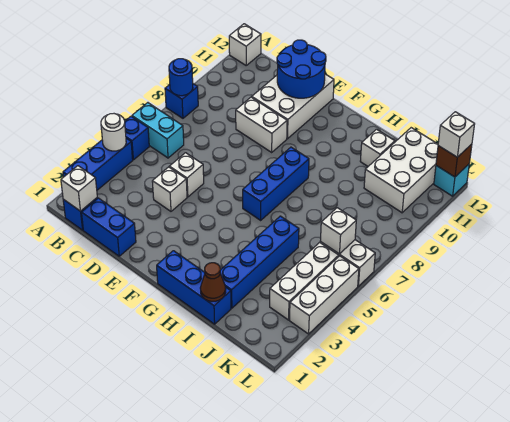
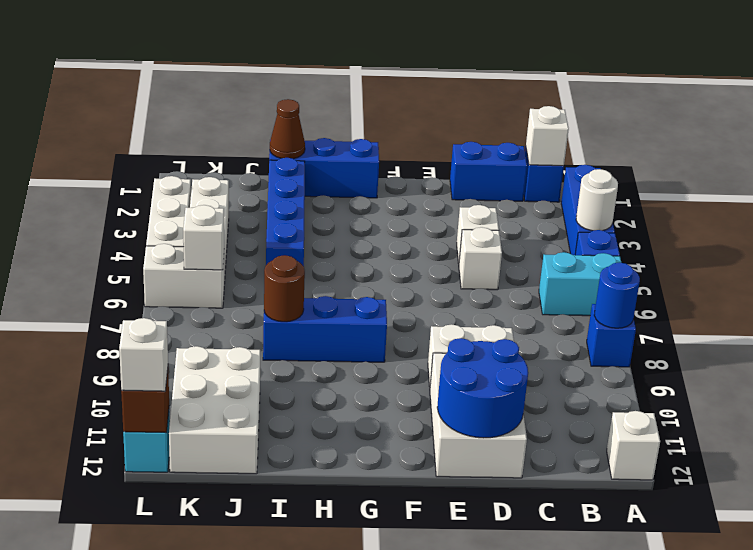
blue 1x3 brick [243,147,309,220] -> blue 1x3 brick turned to [263,296,387,362]
none -> brown 1x1 round brick [264,255,305,322]
white 1x1 brick [360,129,395,166] -> none

